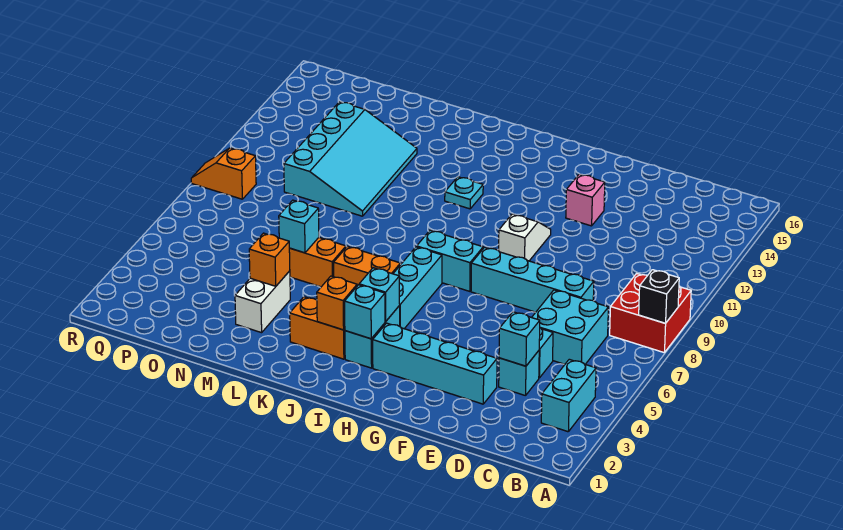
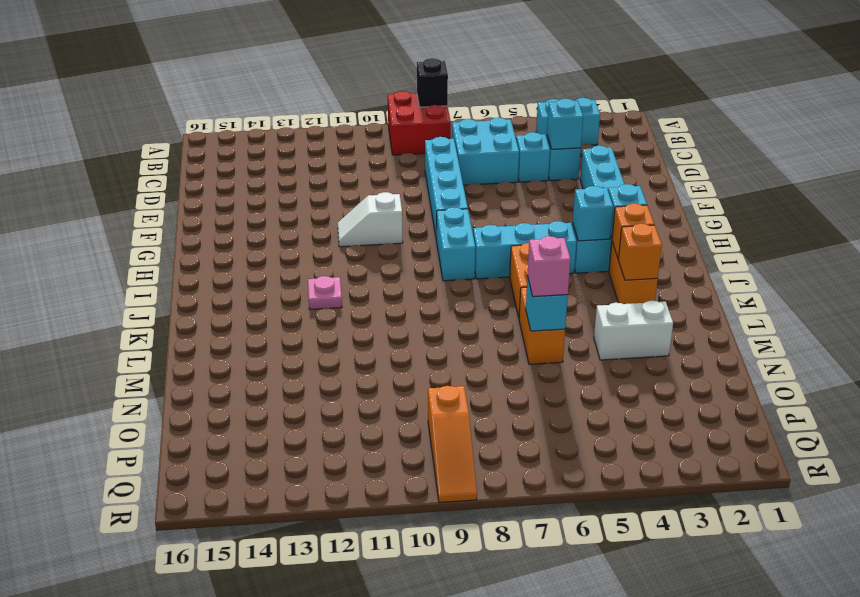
pink 1x1 brick [566,174,605,226] -> pink 1x1 brick moved to [528,236,570,297]
cyan 1x1 plate [445,177,483,209] -> pink 1x1 plate [308,276,342,309]
orange 1x1 brick [249,233,290,286] -> orange 1x1 brick moved to [618,224,662,280]
cyan 3x4 slope [284,102,417,216] -> none
orange 1x2 slope [191,148,256,199] -> orange 1x3 slope [428,386,477,503]

